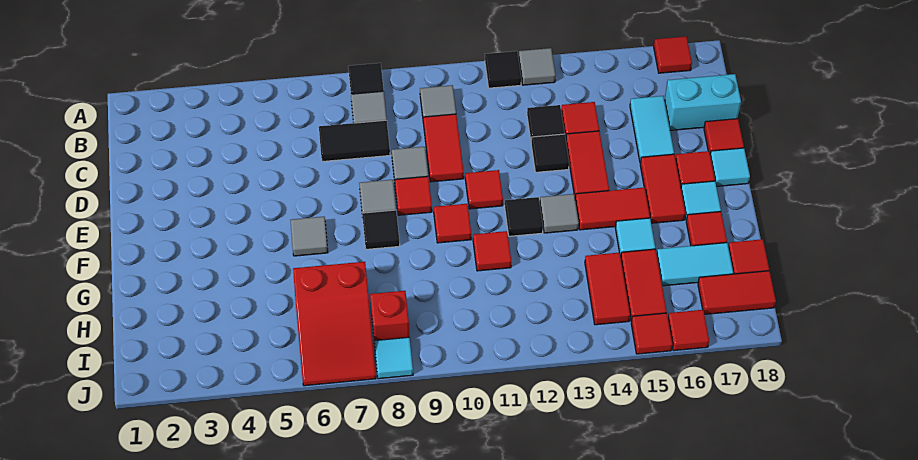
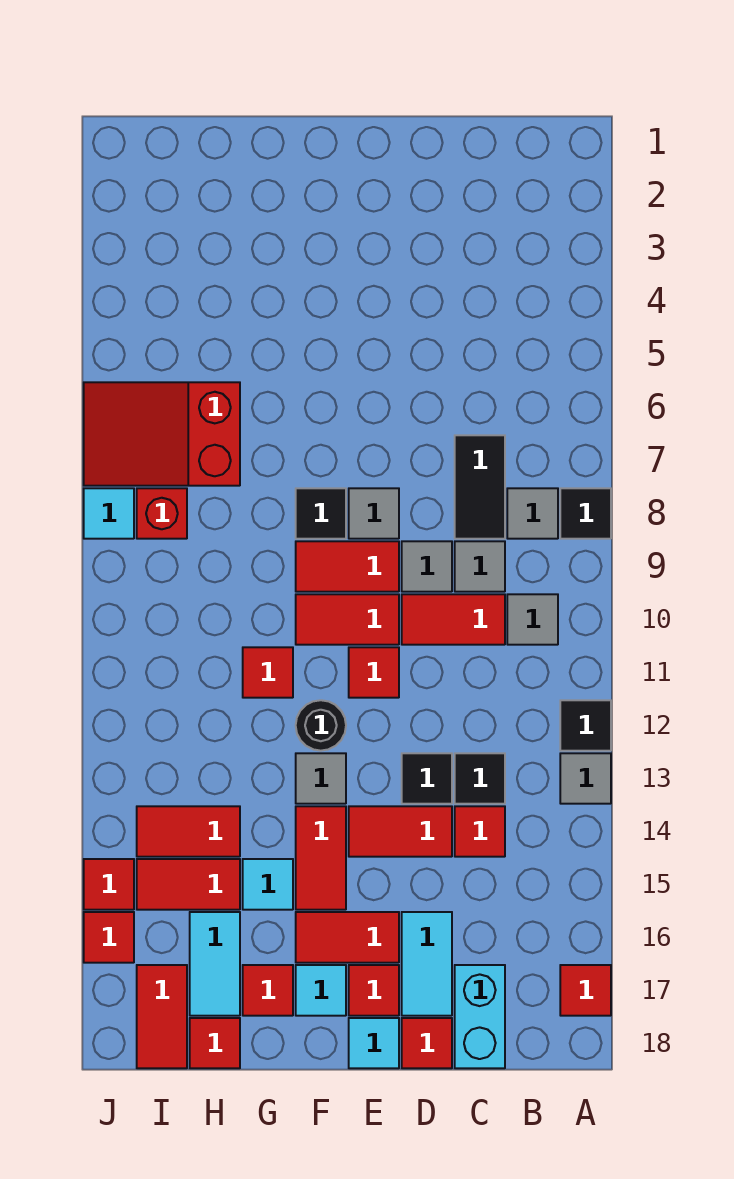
cyan 1x2 tile [630,96,674,162] -> cyan 1x2 tile turned to [402,912,452,1016]
red 1x1 tile [395,176,432,215] -> red 1x2 tile [296,541,399,592]
grey 1x1 tile [291,217,328,256] -> grey 1x1 tile moved to [455,541,505,592]
red 1x1 tile [434,204,471,243] -> red 1x2 tile [296,594,399,645]
black 1x1 tile [505,197,543,236] -> black 1x1 round brick [296,700,346,751]

